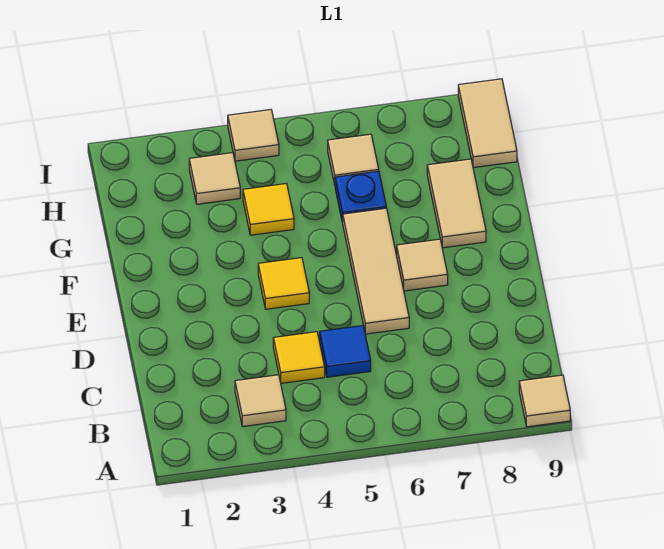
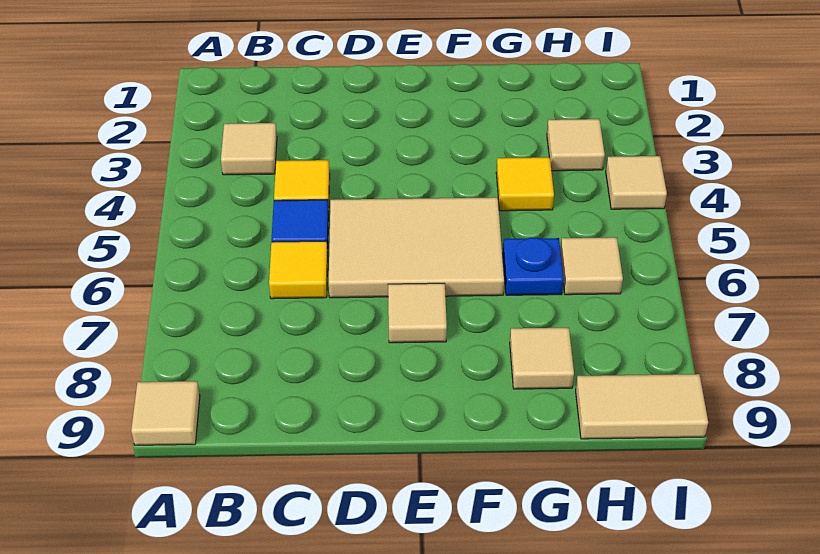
tan 1x3 tile [343,208,409,334] -> tan 2x3 tile [329,197,504,298]
yellow 1x1 tile [258,258,309,309] -> yellow 1x1 tile moved to [269,241,328,299]
tan 1x2 tile [427,159,486,248] -> tan 1x1 tile [510,328,574,389]

